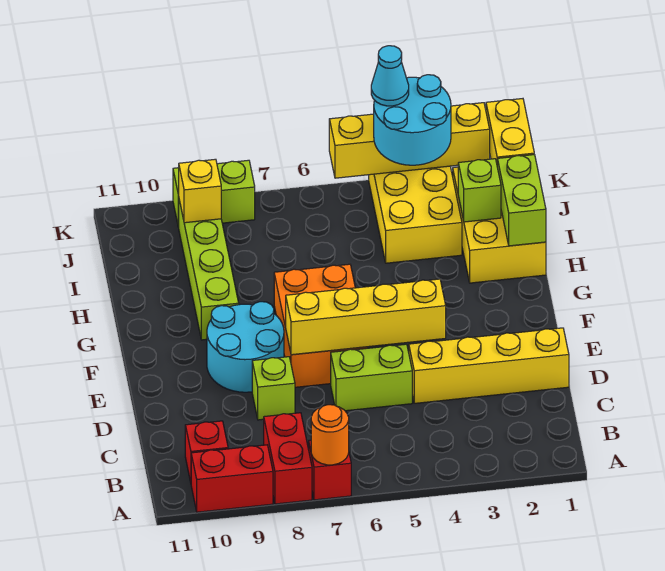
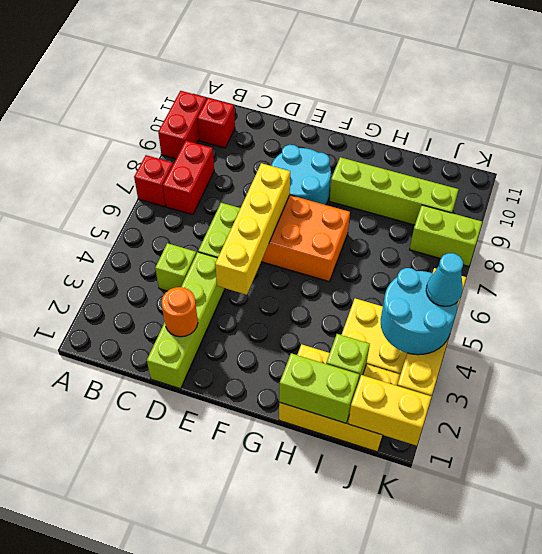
orange 1x1 round brick [311,405,349,465] -> orange 1x1 round brick moved to [162,287,198,337]
red 1x2 brick [264,413,312,504] -> red 1x2 brick turned to [163,141,214,215]
yellow 1x4 brick [409,328,569,403] -> lime 1x4 brick [147,252,225,389]
lime 1x1 brick [252,357,295,420] -> lime 1x1 brick moved to [155,243,196,291]
yellow 1x1 brick [179,159,221,223] -> none
lime 1x2 brick [173,160,255,227] -> lime 1x2 brick turned to [410,205,482,266]

